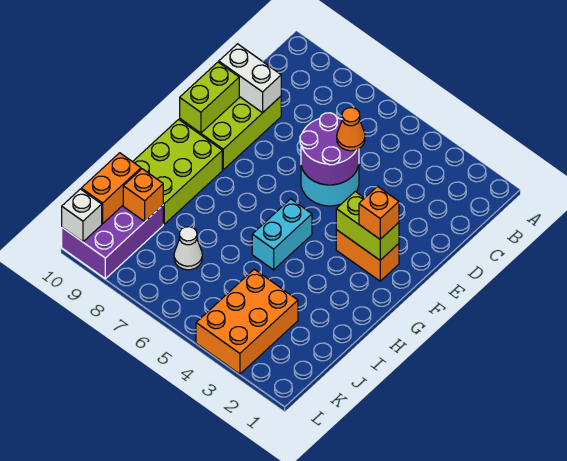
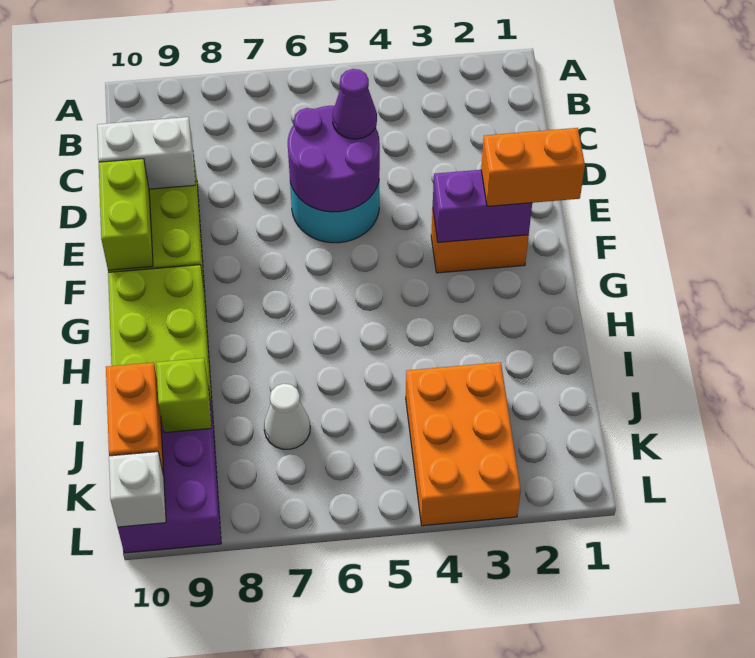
orange 1x1 cone [337,108,365,151] -> purple 1x1 cone [332,69,377,139]
lime 1x2 brick [336,192,399,260] -> purple 1x2 brick [433,170,532,242]
orange 1x1 brick [359,186,399,239] -> orange 1x2 brick [481,128,585,206]
cyan 1x2 brick [252,199,312,270] -> none
orange 1x1 brick [123,169,163,222] -> lime 1x1 brick [156,358,211,433]

